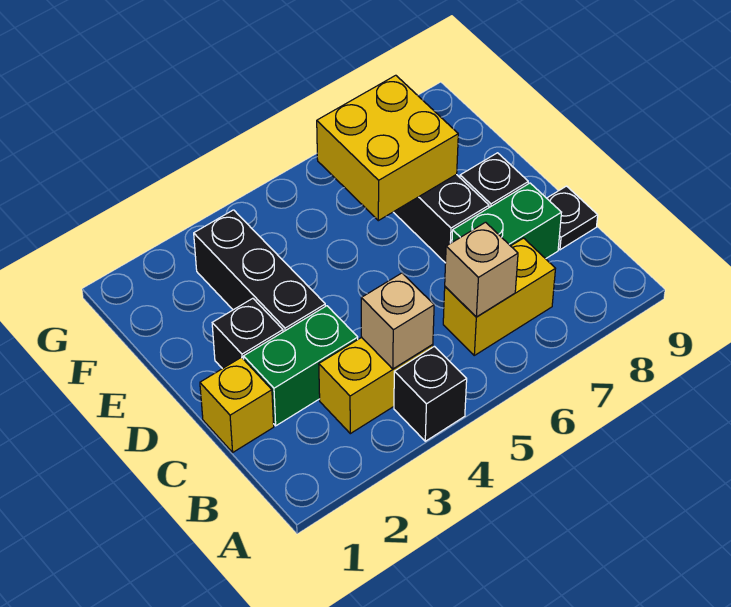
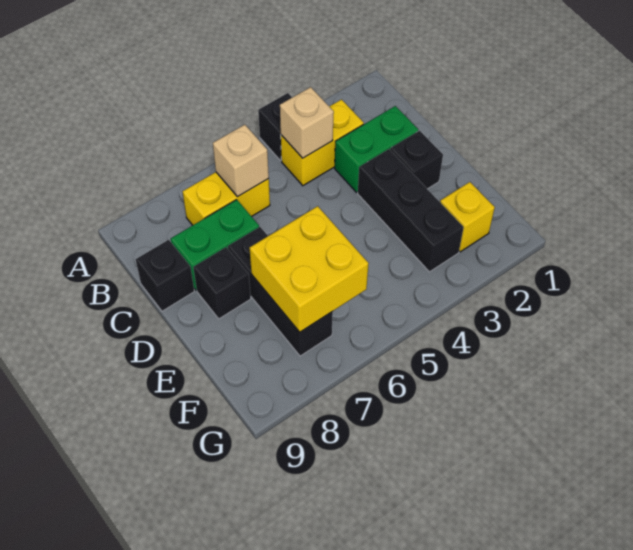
yellow 1x1 brick [200,357,274,452] -> yellow 1x1 brick moved to [440,182,495,252]
black 1x1 plate [547,186,598,250] -> black 1x1 brick [136,240,194,311]

